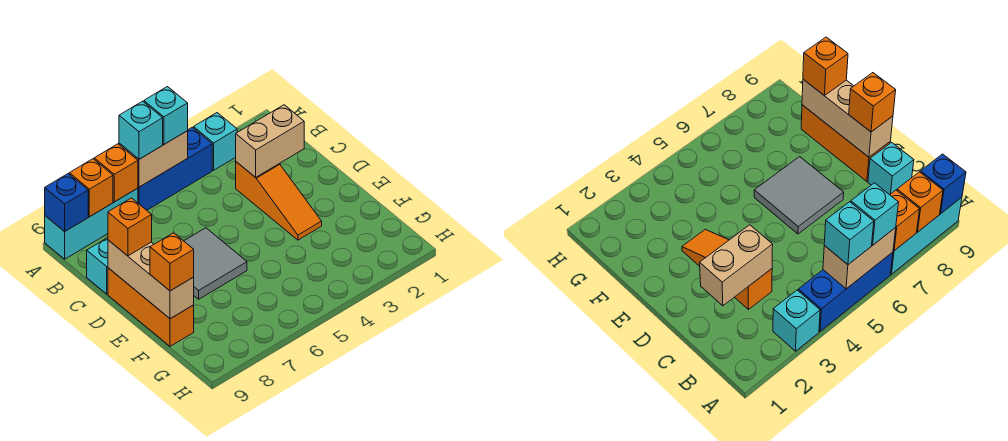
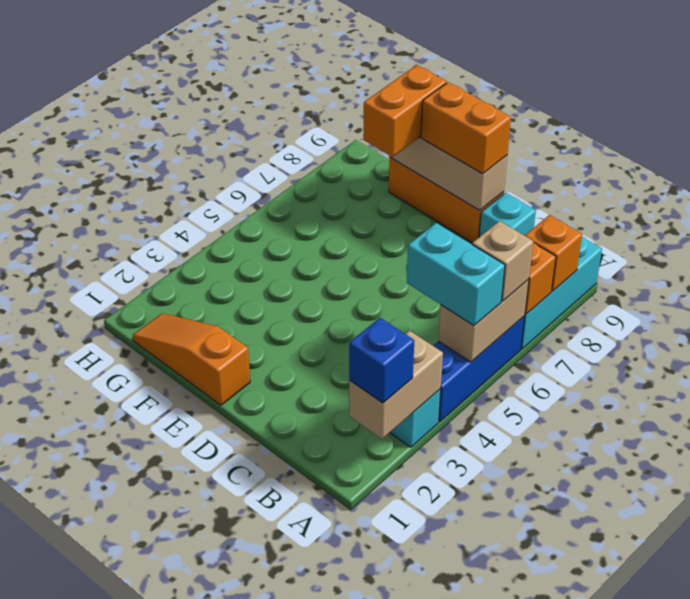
cyan 1x1 brick [144,87,188,144] -> cyan 1x2 brick [407,223,505,326]
cyan 1x1 brick [119,101,163,159] -> tan 1x1 brick [472,221,533,301]
blue 1x1 brick [45,174,88,232] -> blue 1x1 brick moved to [349,318,414,403]
tan 1x2 brick [236,105,304,177] -> tan 1x2 brick moved to [349,331,443,439]
orange 1x3 slope [236,162,322,240] -> orange 1x3 slope moved to [133,313,250,405]
grey 2x2 tile [184,228,247,299] -> none
orange 1x1 brick [108,198,152,256] -> orange 1x2 brick [421,82,511,174]
orange 1x1 brick [150,233,194,291] -> orange 1x2 brick [363,65,447,157]

